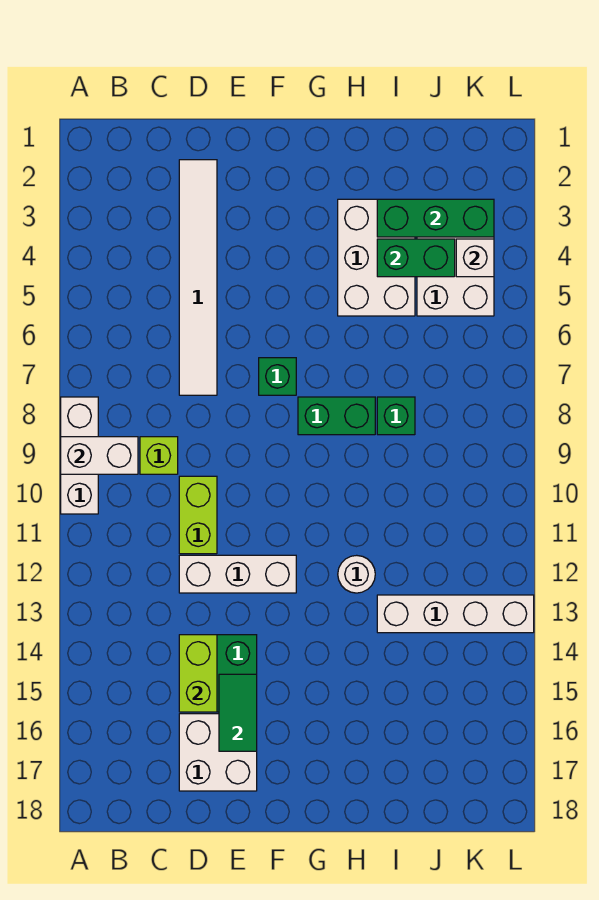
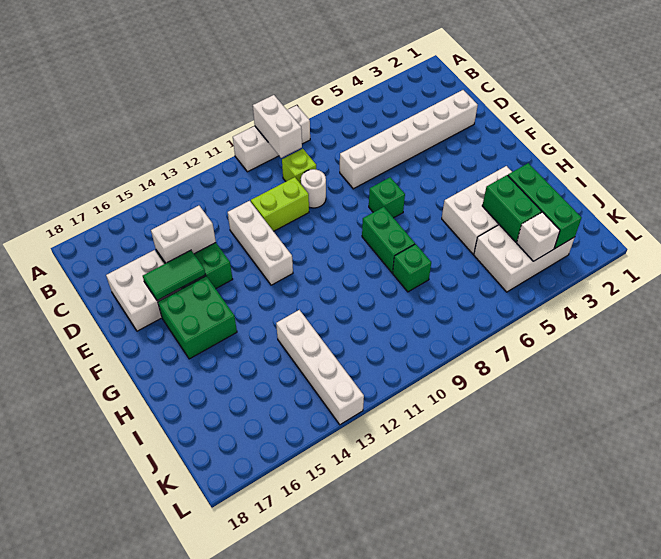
white 1x6 tile [179,160,217,395] -> white 1x6 brick [340,90,478,189]
lime 1x2 brick [179,635,217,712] -> white 1x2 brick [151,206,216,263]
none -> green 2x2 brick [158,276,237,359]
white 1x1 round brick [338,555,375,593] -> white 1x1 round brick moved to [301,169,326,208]

